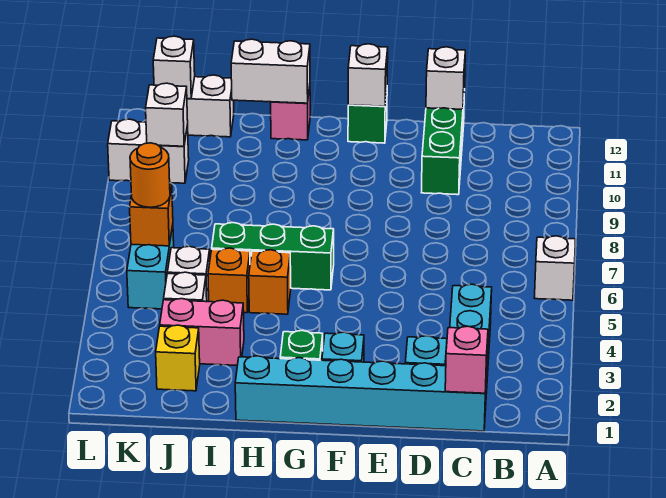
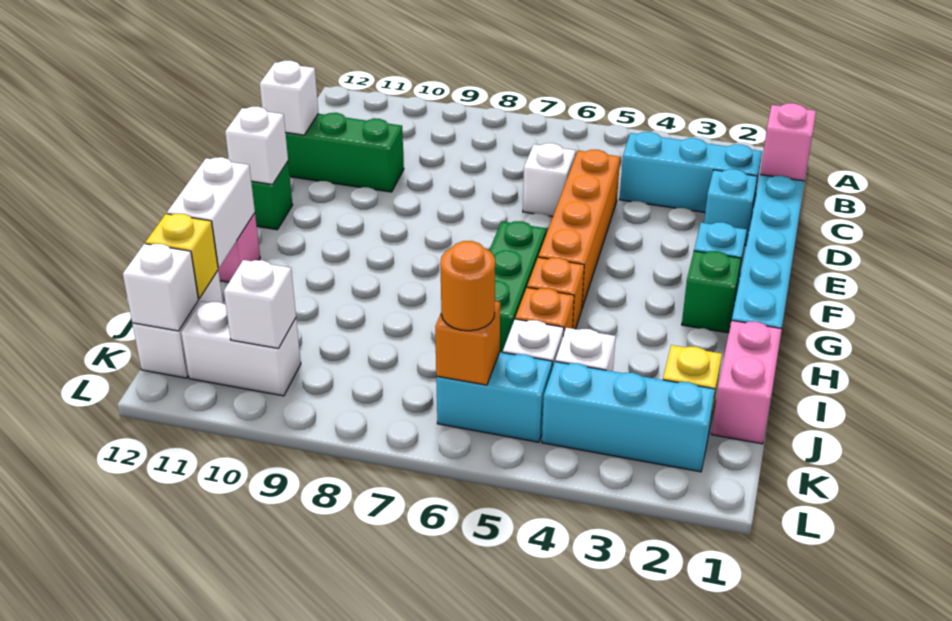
white 1x1 brick [535,236,575,300] -> white 1x1 brick moved to [523,143,576,216]
none -> orange 1x4 brick [538,150,620,308]
pink 1x2 brick [160,299,244,365] -> pink 1x2 brick moved to [711,320,782,444]
none -> yellow 1x1 brick [145,214,218,299]
none -> cyan 1x3 brick [542,362,715,472]
white 1x2 brick [108,119,189,183] -> white 1x2 brick turned to [181,301,301,396]

